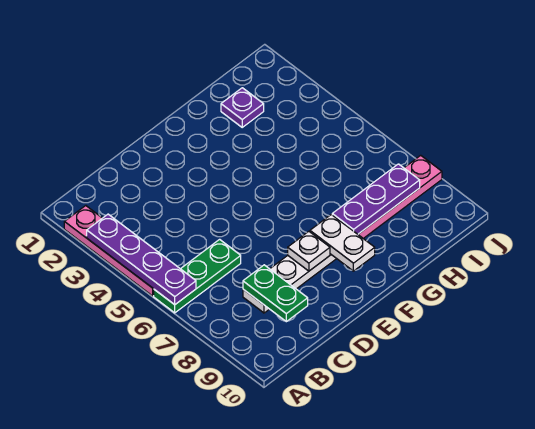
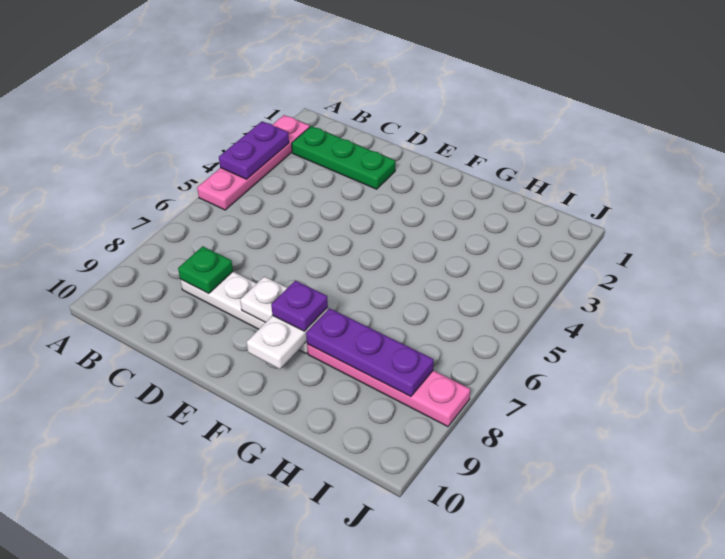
purple 1x4 plate [87,214,196,305] -> purple 1x2 plate [219,121,289,179]
green 1x3 plate [154,239,241,313] -> green 1x3 plate moved to [292,126,395,189]
green 1x2 plate [243,265,308,322] -> green 1x1 plate [178,246,233,294]
purple 1x1 plate [221,88,264,127] -> purple 1x1 plate moved to [271,281,328,331]

